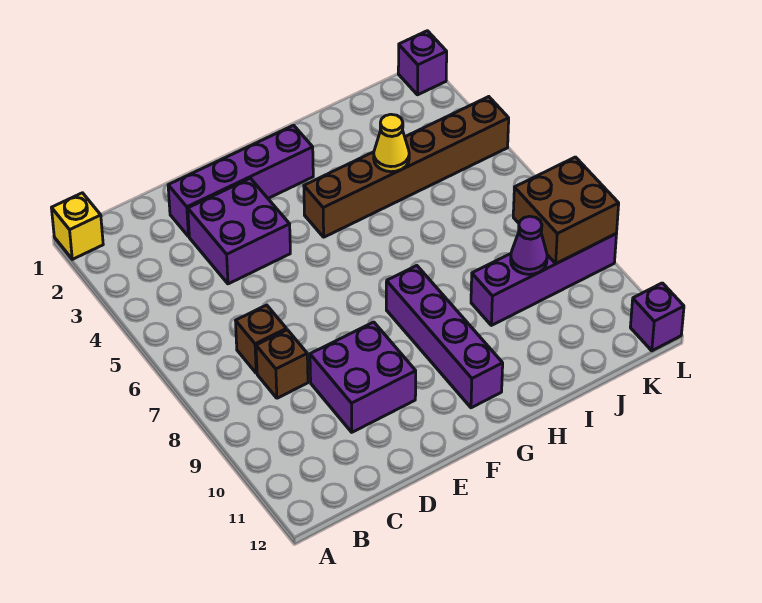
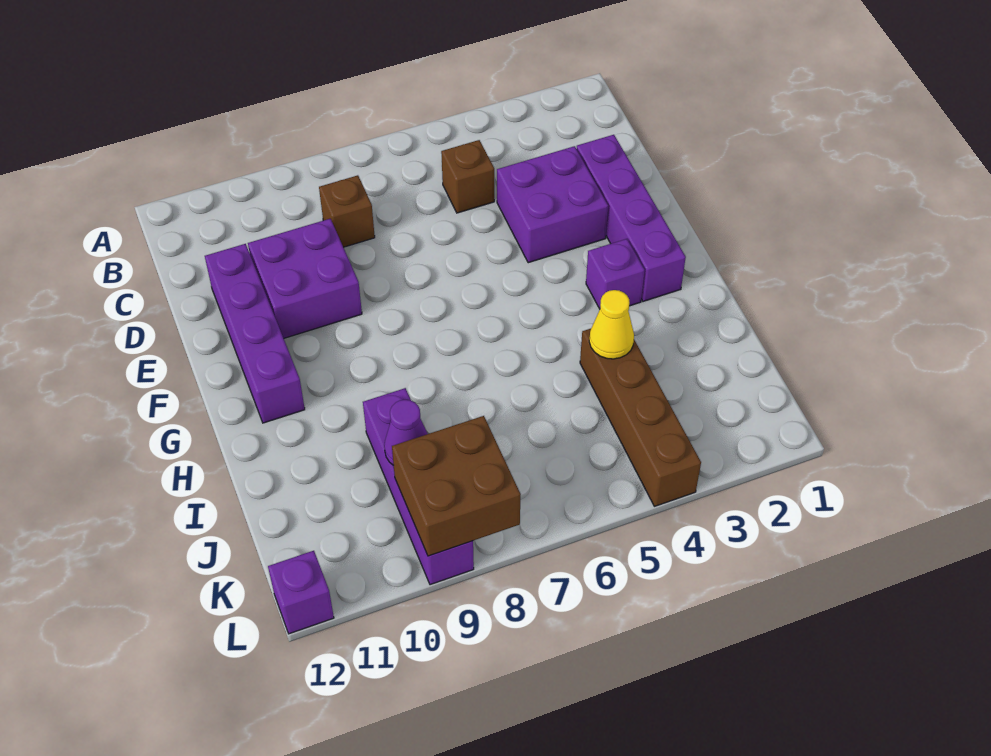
yellow 1x1 brick [52,193,103,259] -> none
brown 1x1 brick [236,305,286,373] -> brown 1x1 brick moved to [441,140,494,213]
brown 1x6 brick [304,97,509,237] -> brown 1x4 brick [580,329,701,506]
purple 1x4 brick [386,266,503,408] -> purple 1x4 brick turned to [205,244,305,423]
purple 1x1 brick [398,31,447,95] -> purple 1x1 brick moved to [586,239,645,309]

